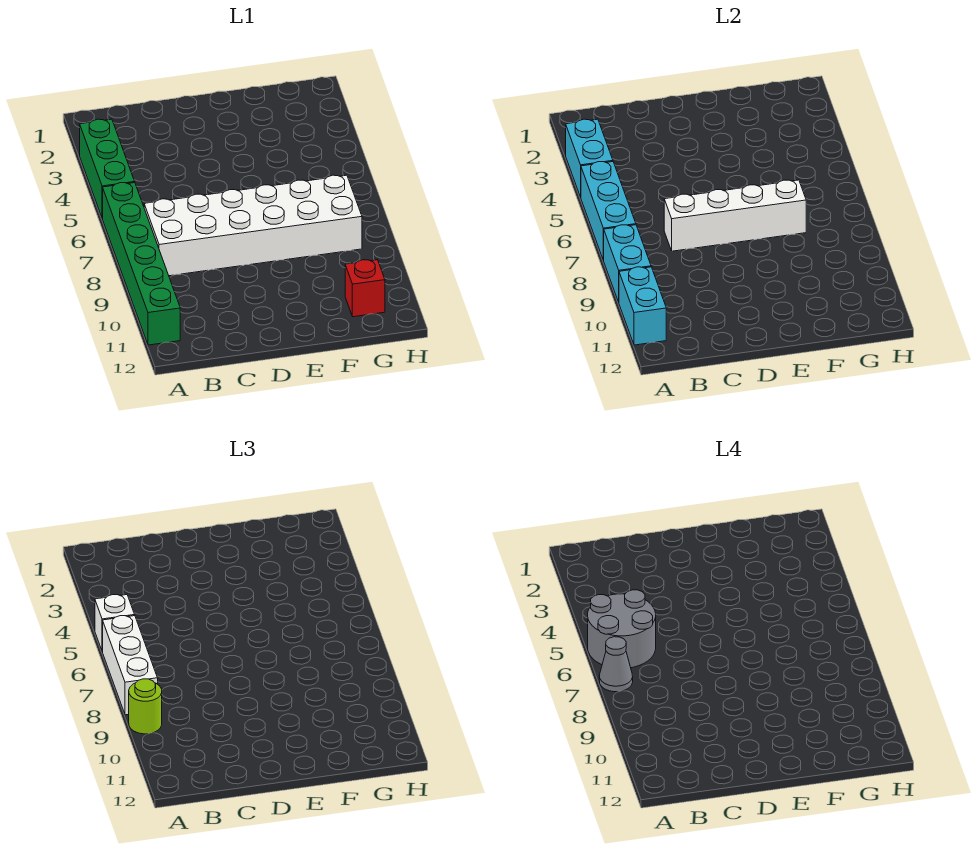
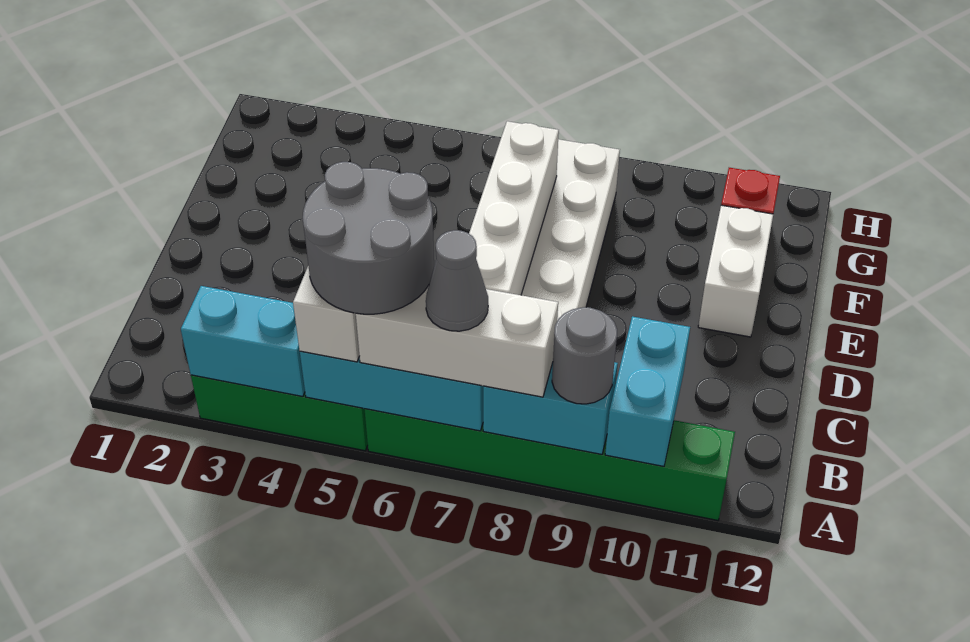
lime 1x1 round brick [129,679,162,734] -> grey 1x1 round brick [552,307,617,404]
cyan 1x2 brick [619,267,666,345] -> cyan 1x2 brick turned to [605,316,690,466]
none -> white 1x2 brick [698,205,773,337]

